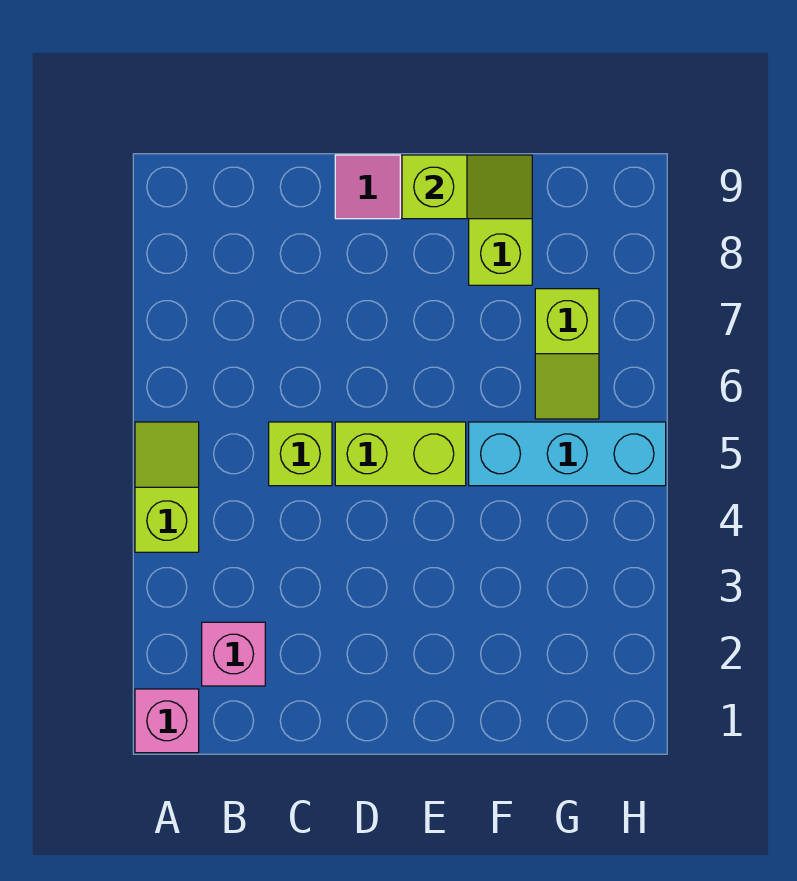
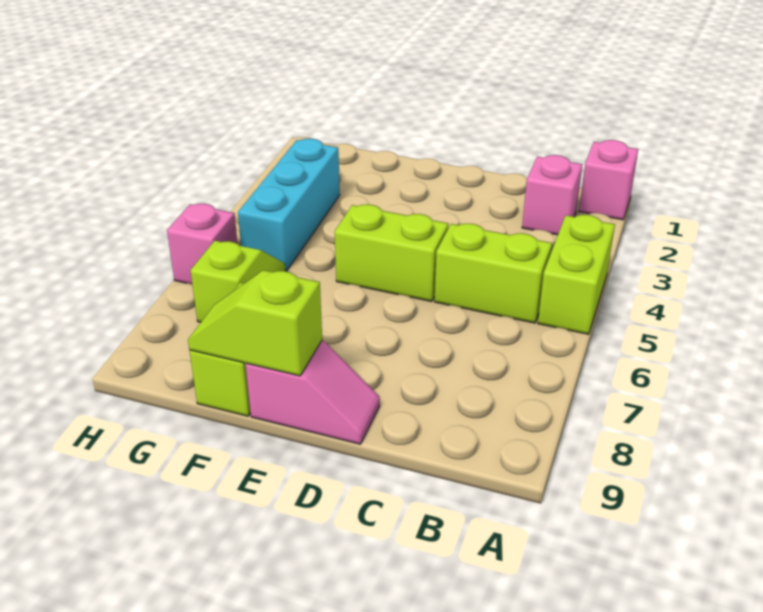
lime 1x2 slope [135,422,199,552] -> lime 1x2 brick [538,215,615,334]
lime 1x1 brick [269,422,332,486] -> lime 1x2 brick [435,224,552,323]
cyan 1x3 brick [469,422,666,486] -> cyan 1x3 brick turned to [238,139,340,271]
none -> pink 1x1 brick [167,204,238,284]

